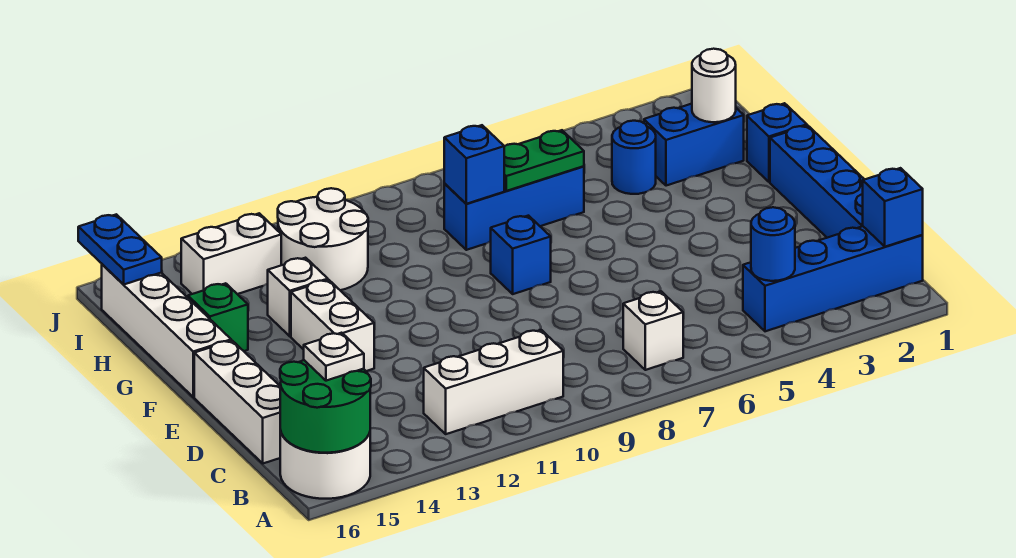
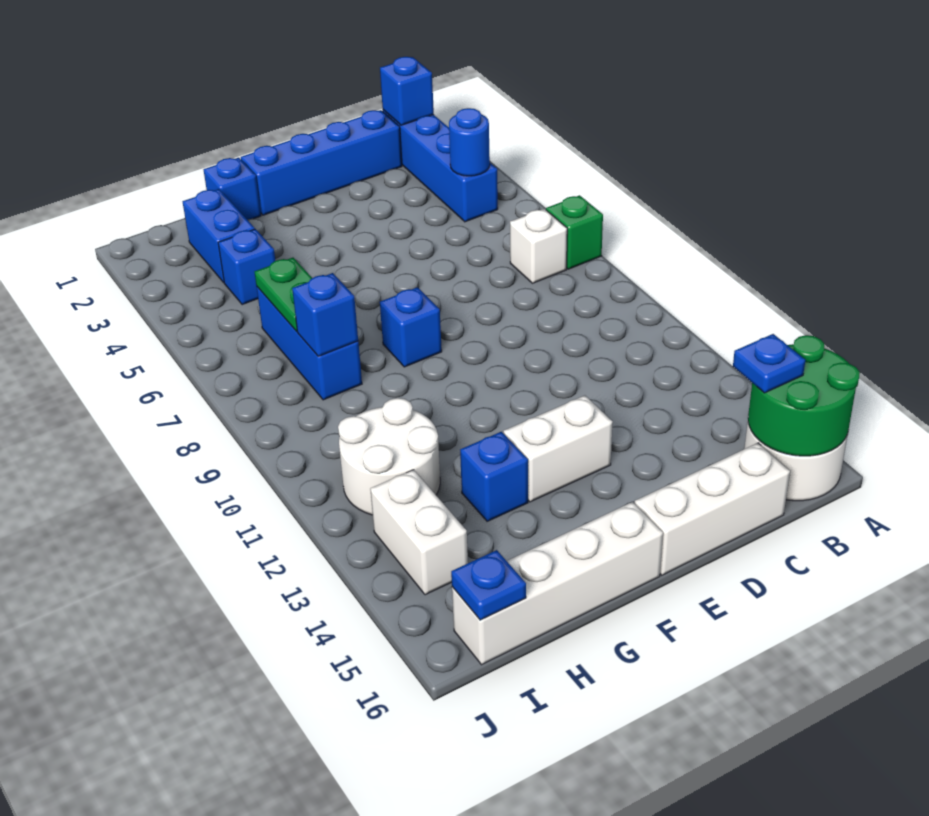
white 1x3 brick [424,330,563,434] -> none
white 1x1 plate [304,333,364,381] -> blue 1x1 plate [733,334,805,393]
white 1x1 brick [268,258,328,336] -> blue 1x1 brick [460,432,528,521]
green 1x1 brick [188,283,248,351] -> green 1x1 brick moved to [546,195,603,269]
white 1x1 round brick [692,49,736,122] -> none
blue 1x1 round brick [612,121,656,194] -> blue 1x1 brick [218,229,275,305]
blue 1x2 plate [78,214,162,285] -> blue 1x1 plate [451,550,526,620]

